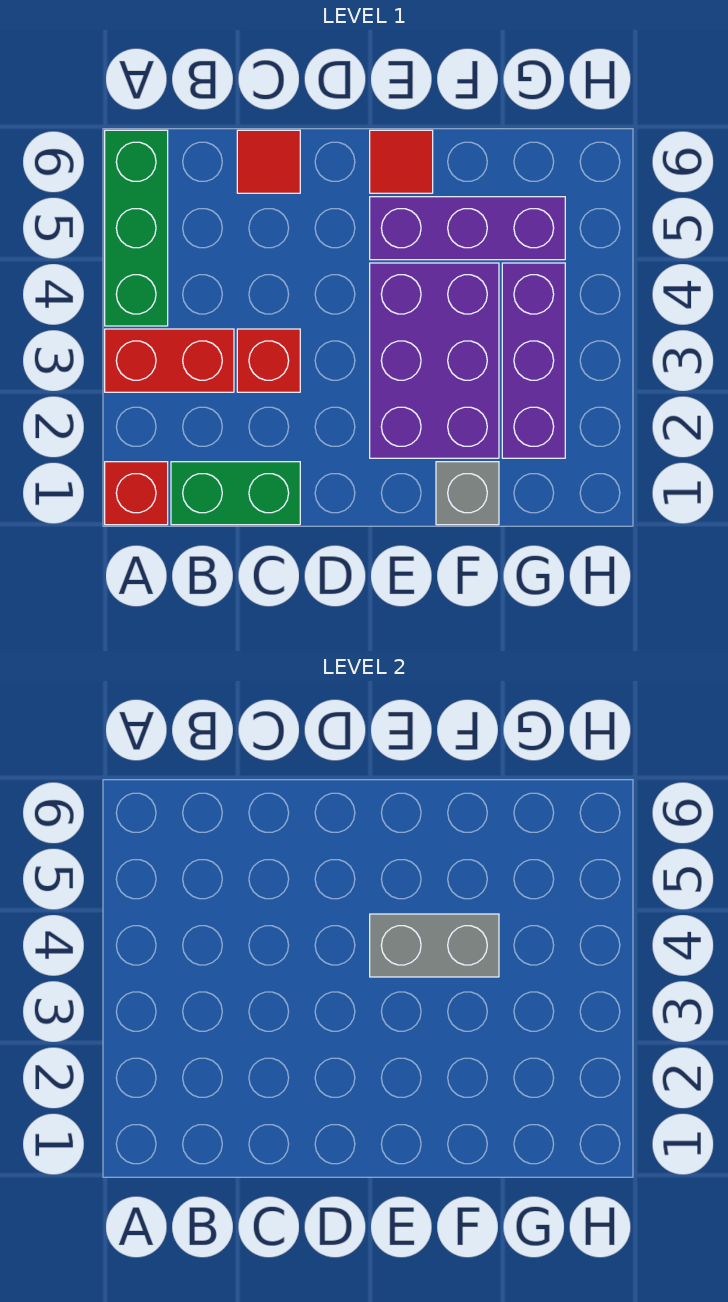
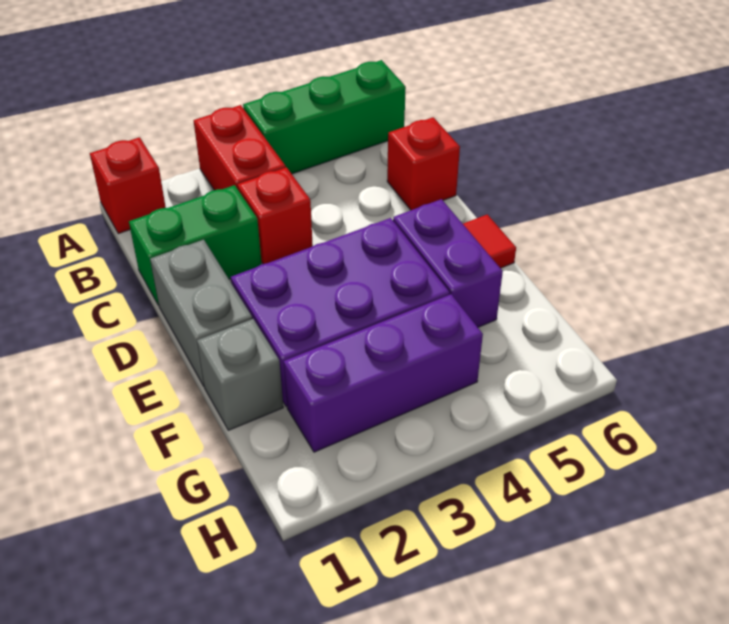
green 1x2 brick [171,462,300,525] -> green 1x2 brick turned to [129,185,262,305]
red 1x1 tile [237,130,300,193] -> red 1x1 brick [387,117,460,210]
grey 1x2 brick [370,914,499,977] -> grey 1x2 brick moved to [150,240,252,386]
purple 1x3 brick [370,197,565,260] -> purple 1x2 brick [393,199,503,327]

